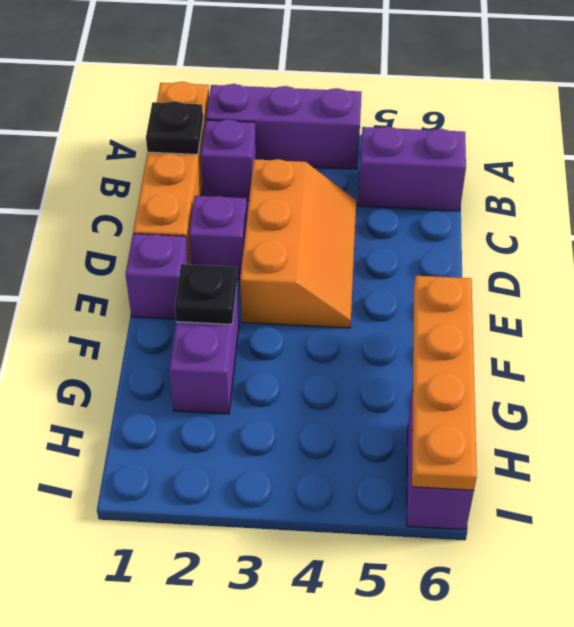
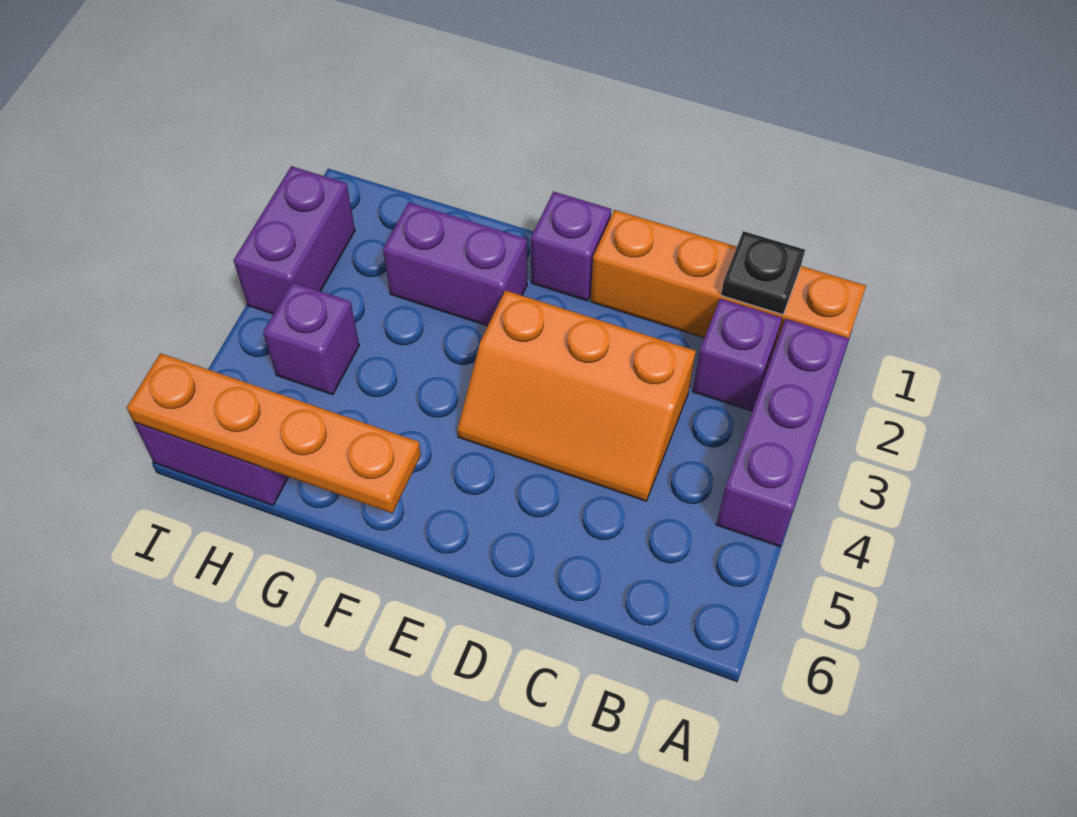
purple 1x2 brick [358,126,466,211] -> purple 1x2 brick moved to [234,166,355,314]
purple 1x1 brick [189,196,247,280] -> purple 1x1 brick moved to [263,282,359,395]
black 1x1 plate [175,264,237,325] -> none

